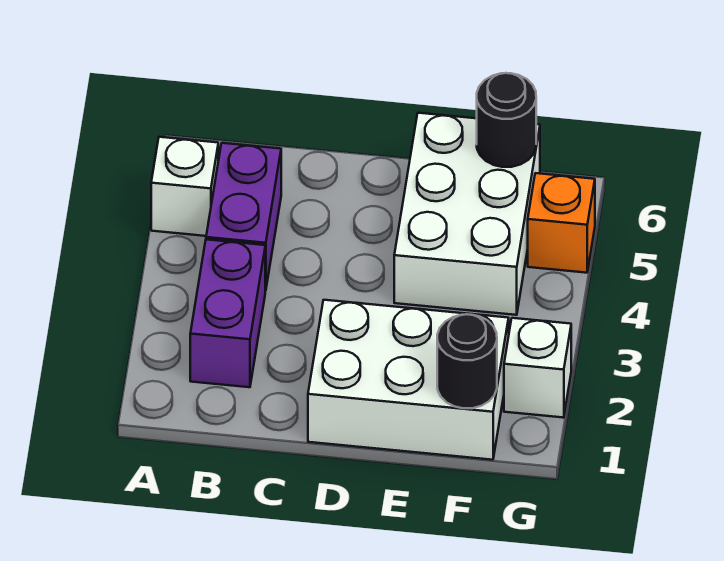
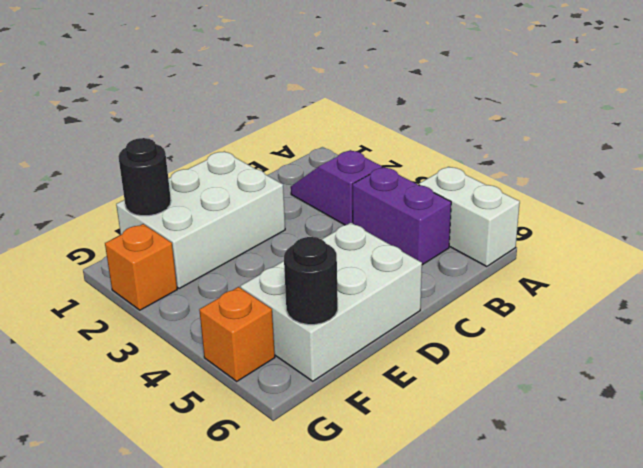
white 1x1 brick [151,137,218,236] -> white 1x2 brick [419,167,520,267]
purple 1x2 brick [190,239,265,387] -> purple 1x2 slope [291,150,382,225]
white 2x3 brick [394,113,540,315] -> white 2x3 brick turned to [240,223,422,381]
white 1x1 brick [504,318,571,418] -> orange 1x1 brick [105,224,177,310]

